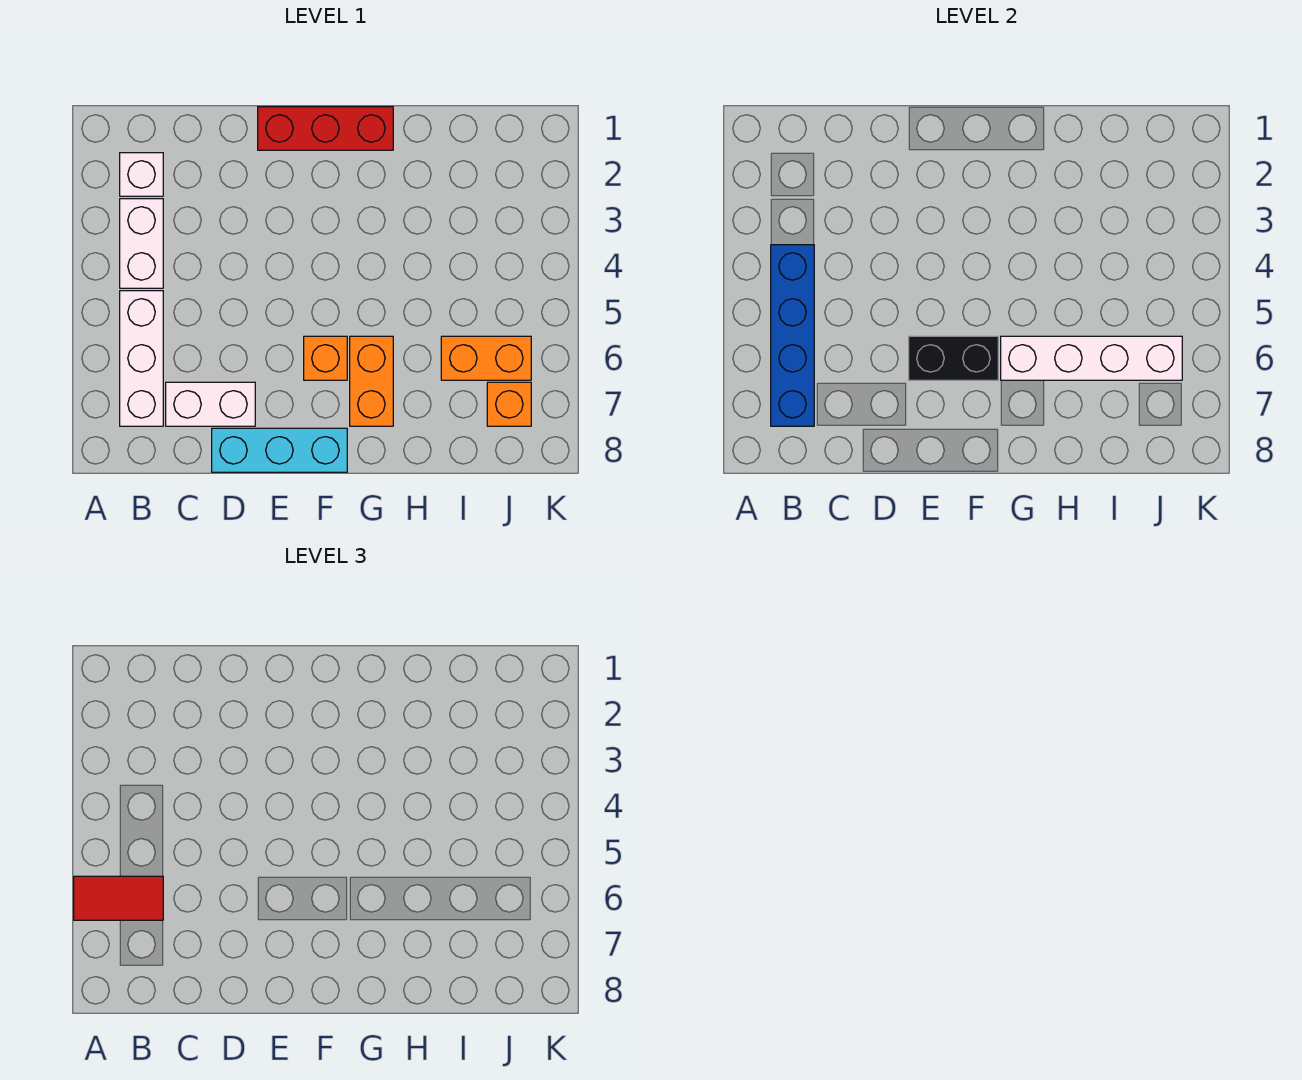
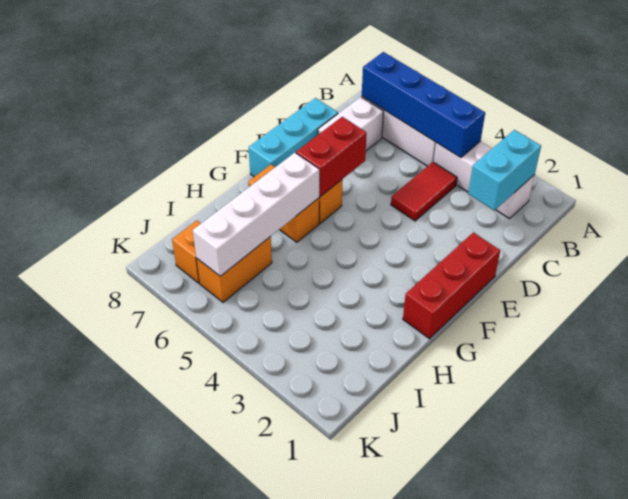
red 1x2 tile [74,876,163,920] -> red 1x2 tile moved to [391,162,457,221]
none -> cyan 1x2 brick [468,130,541,210]
black 1x2 brick [909,336,998,380] -> red 1x2 brick [296,117,367,197]

